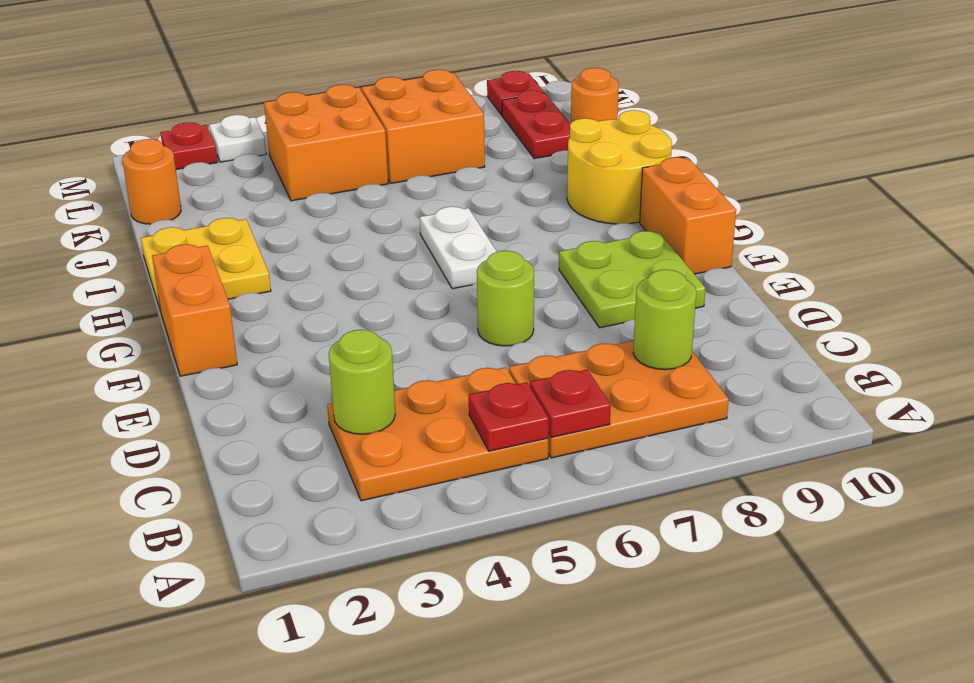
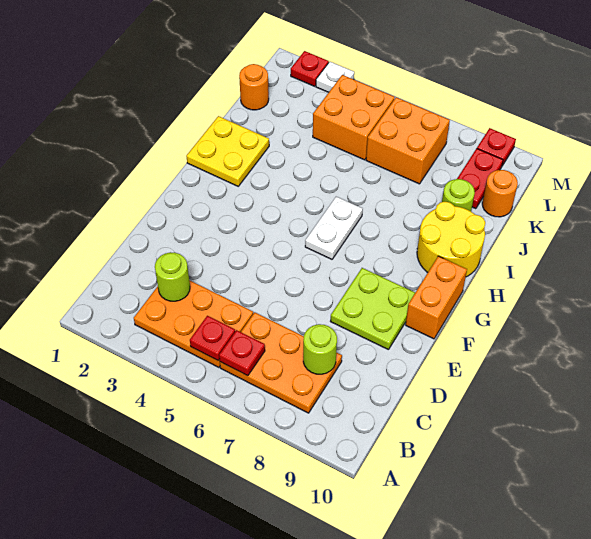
lime 1x1 round brick [477,251,534,346] -> lime 1x1 round brick moved to [442,179,475,211]
orange 1x2 brick [152,244,237,376] -> none

